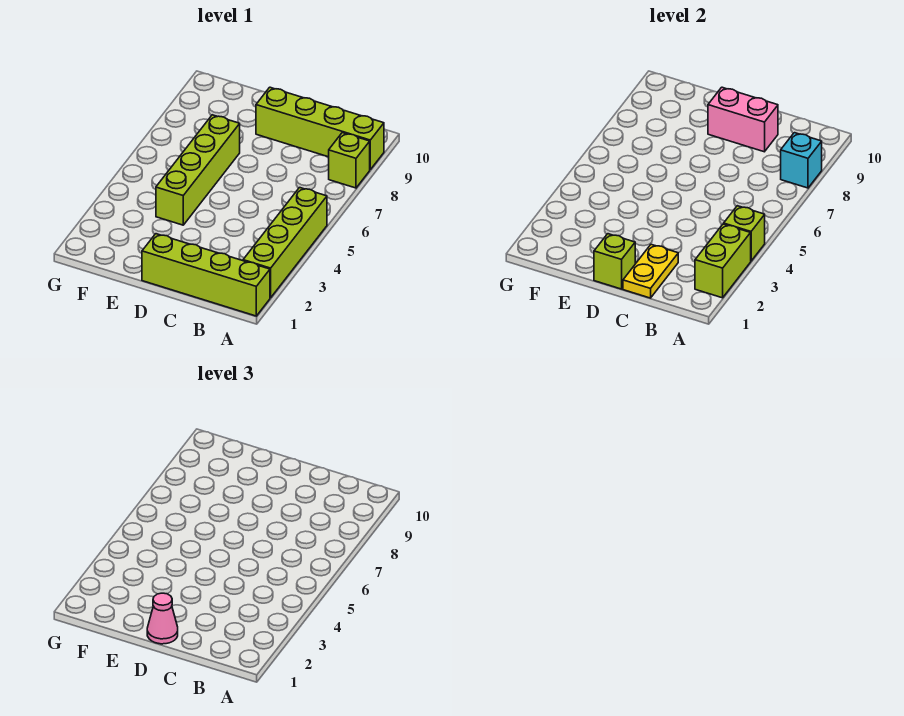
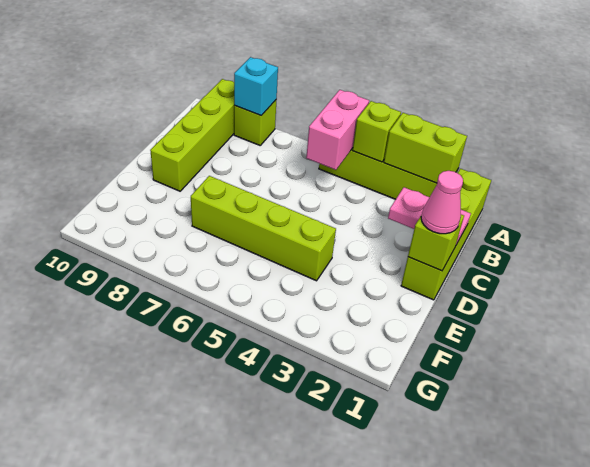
yellow 1x2 plate [623,244,678,298] -> pink 1x2 plate [388,187,471,244]
pink 1x2 brick [708,87,778,152] -> pink 1x2 brick moved to [306,90,369,170]

